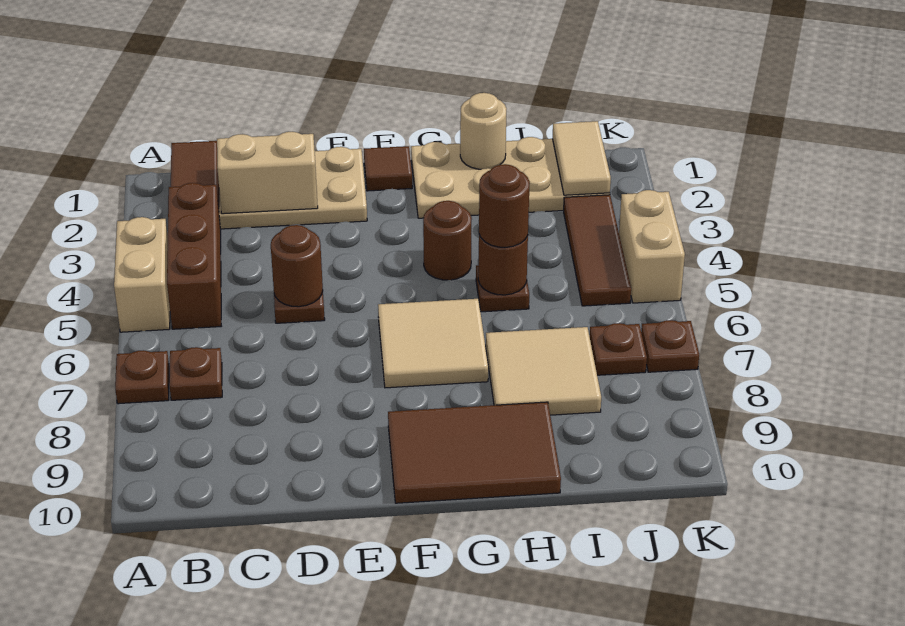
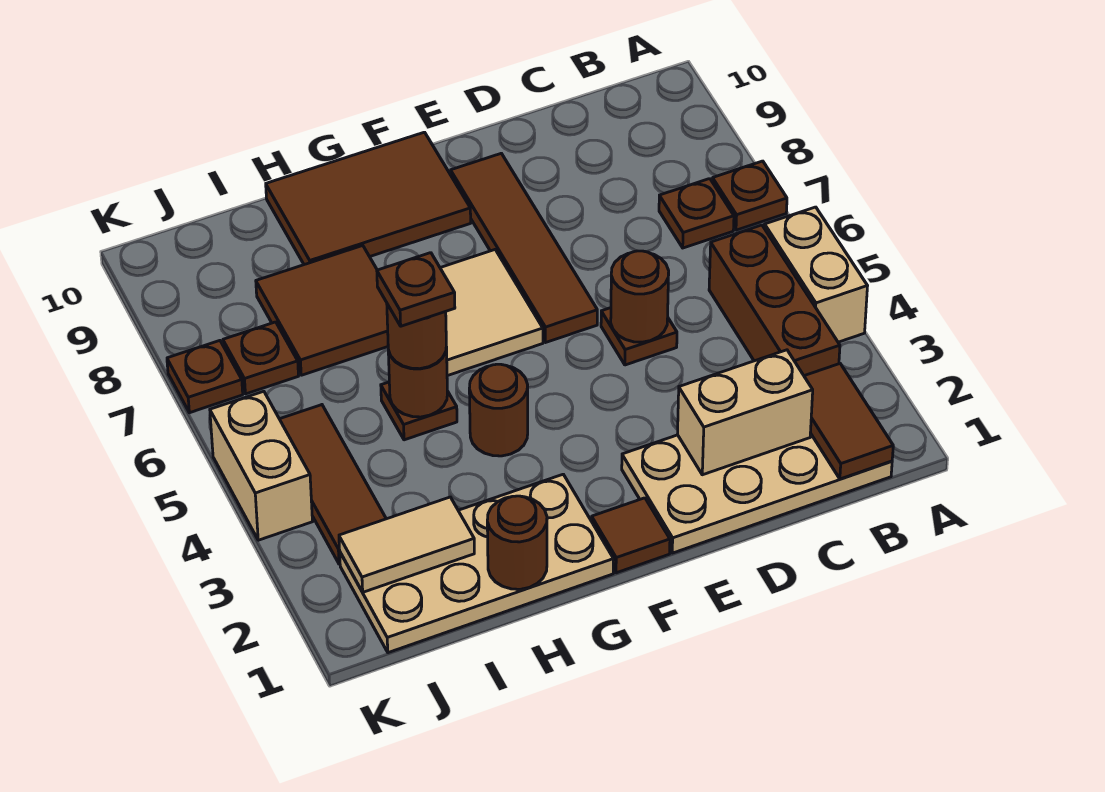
none -> brown 1x4 tile [451,153,597,342]
tan 1x1 round brick [460,93,507,169] -> brown 1x1 round brick [487,496,547,589]
none -> brown 1x1 plate [377,253,455,326]
tan 2x2 tile [486,327,601,415] -> brown 2x2 tile [256,246,388,375]
tan 1x2 tile [553,121,611,195] -> tan 1x2 tile turned to [339,497,474,592]

